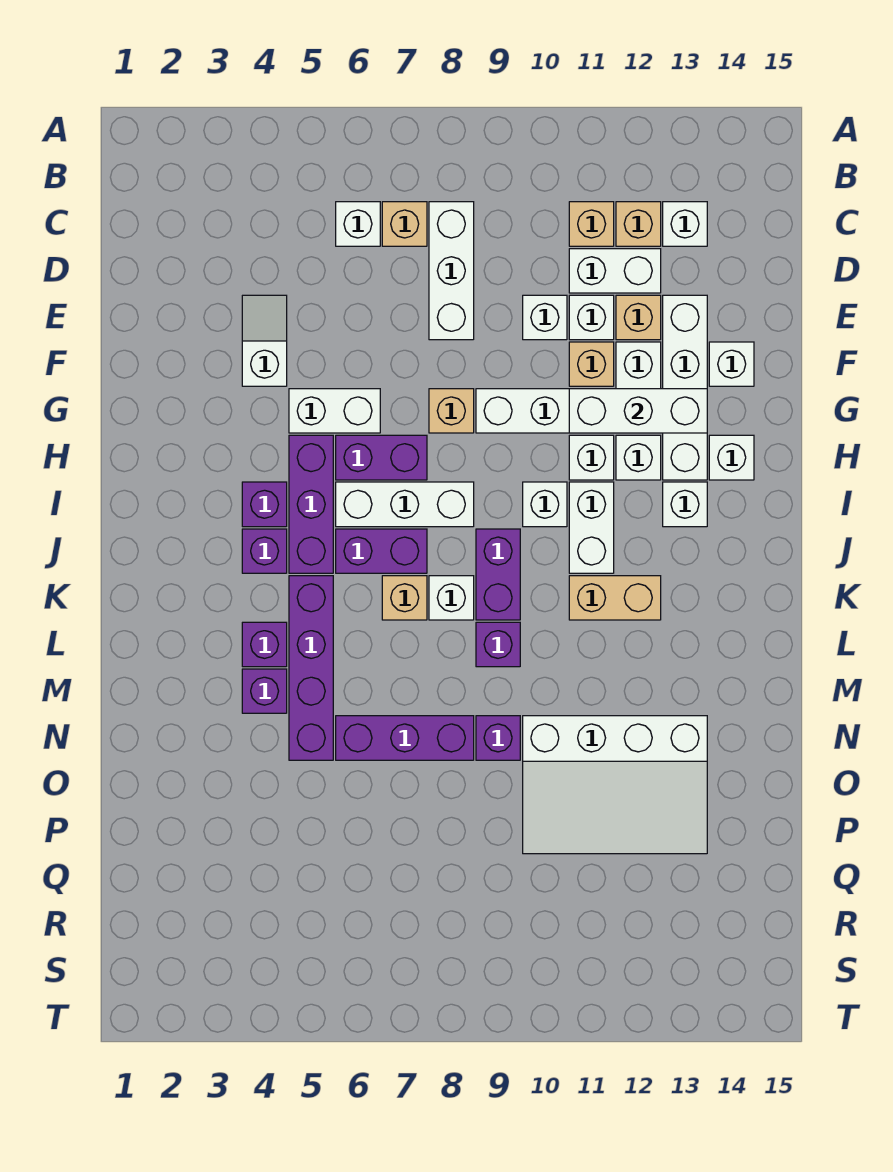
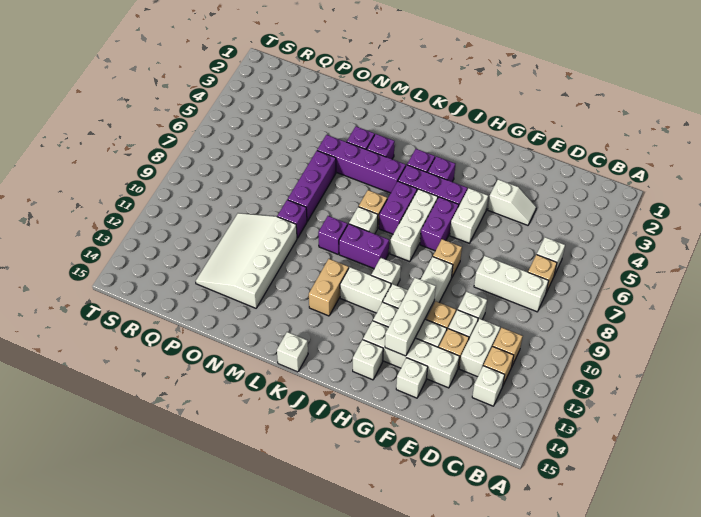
white 1x1 brick [663,482,707,527] -> white 1x1 brick moved to [277,332,308,372]

